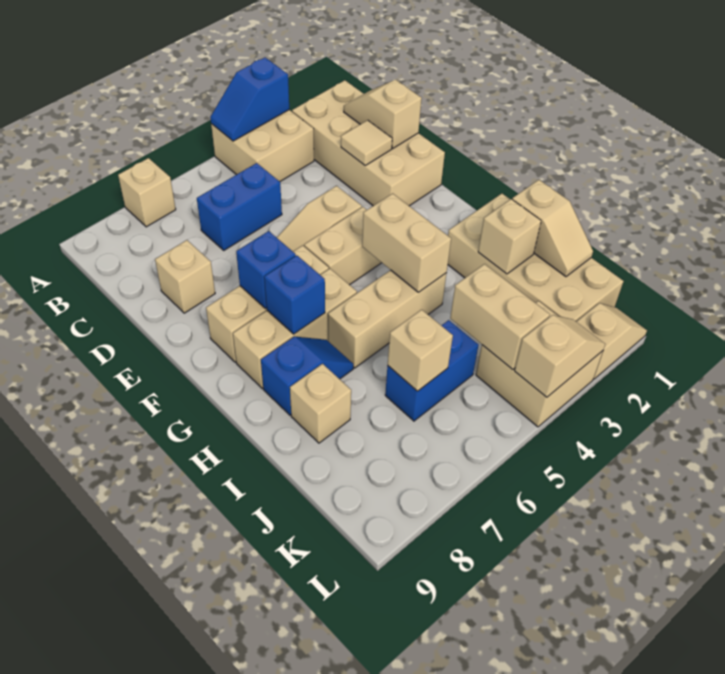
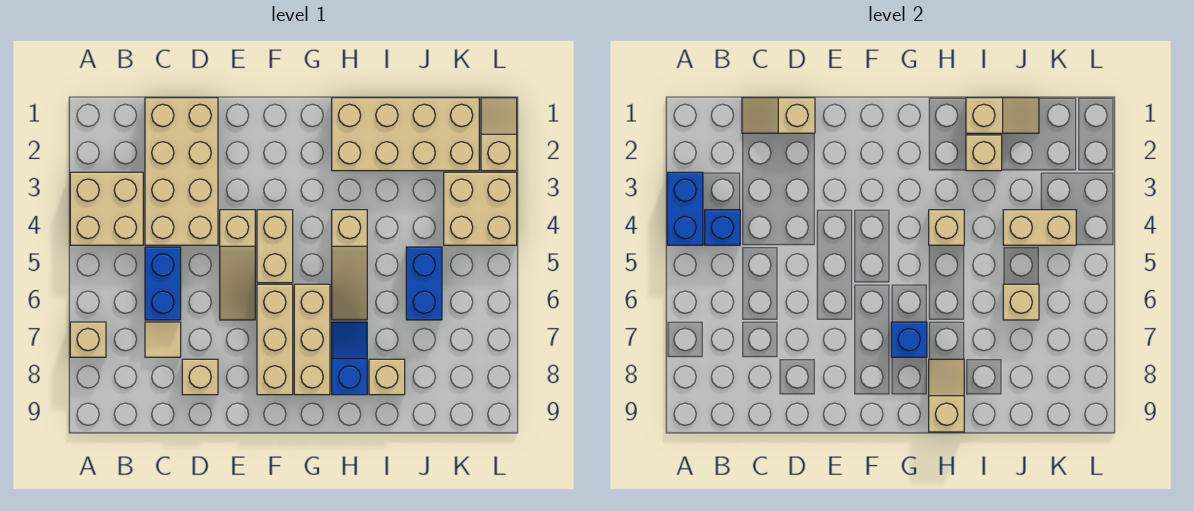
blue 1x2 slope [210,57,289,141] -> blue 1x2 brick [667,172,703,245]
tan 2x4 brick [292,80,445,206] -> tan 2x4 brick turned to [145,98,218,245]
tan 1x1 tile [341,120,392,165] -> tan 1x1 tile moved to [145,322,181,357]
blue 1x1 brick [236,231,296,308] -> blue 1x1 brick moved to [705,210,740,245]
tan 1x2 brick [362,193,451,292] -> tan 1x1 brick [929,210,964,245]
tan 1x3 brick [328,270,447,368] -> tan 1x3 slope [332,210,367,320]
tan 1x2 slope [515,315,605,397] -> tan 1x2 slope moved to [929,359,964,432]

